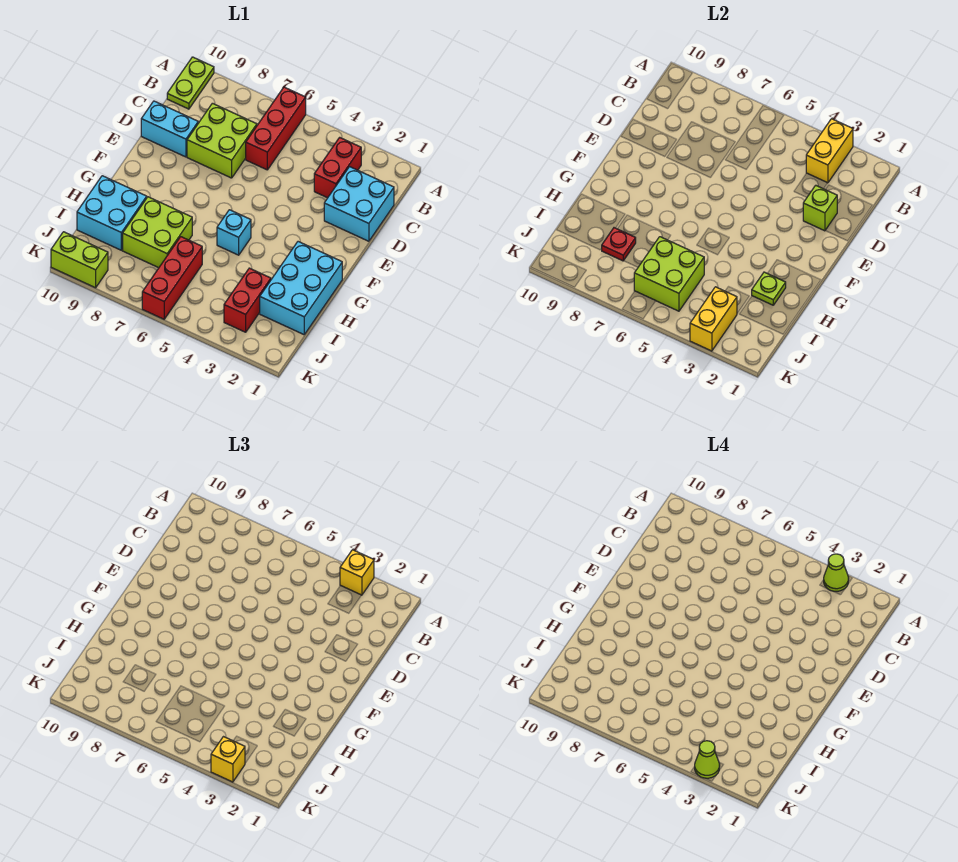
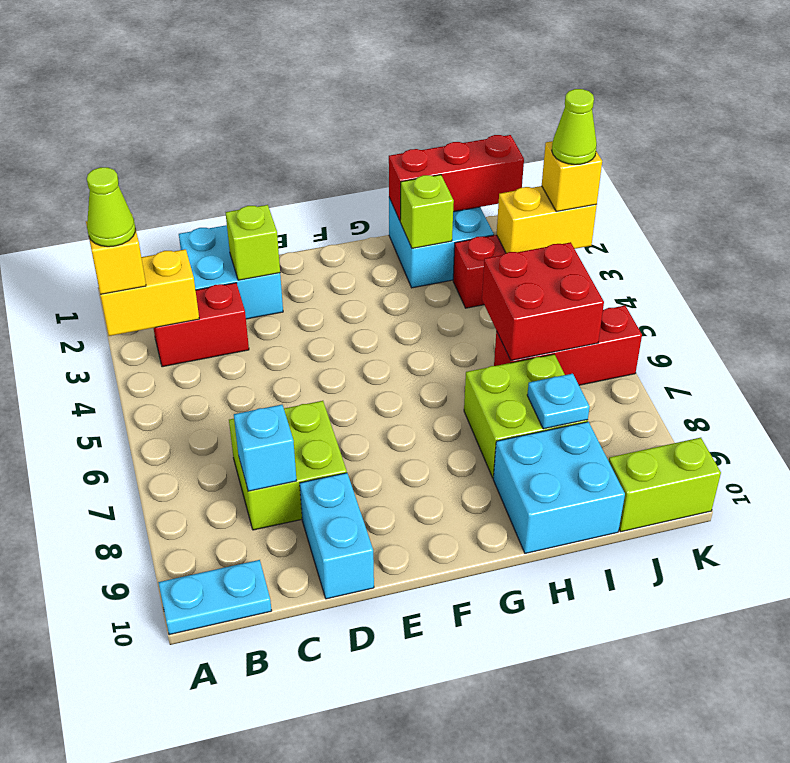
red 1x3 brick [246,87,306,170] -> red 1x3 brick moved to [389,135,524,221]
lime 1x2 plate [167,57,214,109] -> cyan 1x2 plate [158,560,272,635]
cyan 2x3 brick [260,242,342,335] -> cyan 2x2 brick [389,198,494,288]
cyan 1x1 brick [217,210,251,255] -> cyan 1x1 brick moved to [234,405,297,491]
lime 1x1 plate [752,272,786,305] -> lime 1x1 brick [400,175,454,248]
lime 2x2 brick [634,237,704,311] -> red 2x2 brick [482,242,604,361]
red 1x1 plate [601,228,636,261] -> cyan 1x1 plate [527,374,590,429]
lime 1x2 brick [51,232,108,288] -> lime 1x2 brick turned to [609,438,721,532]

